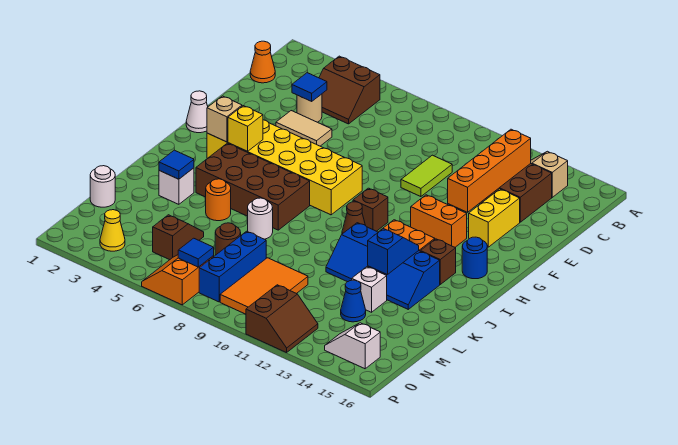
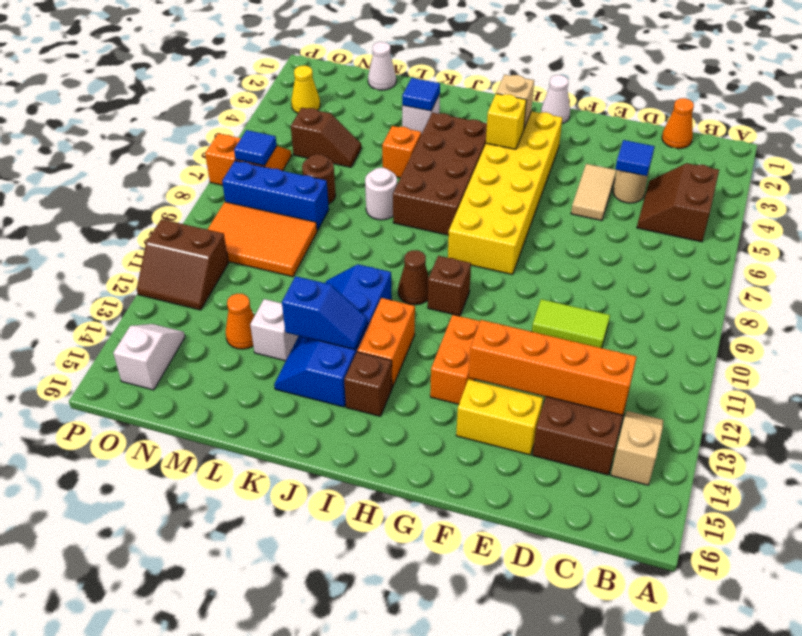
blue 1x1 round brick [462,237,487,279] -> none
orange 1x1 round brick [206,179,231,221] -> orange 1x1 brick [382,126,421,178]
white 1x1 round brick [90,166,115,207] -> white 1x1 cone [368,42,396,90]
blue 1x1 cone [341,280,366,322] -> orange 1x1 cone [226,294,254,349]

